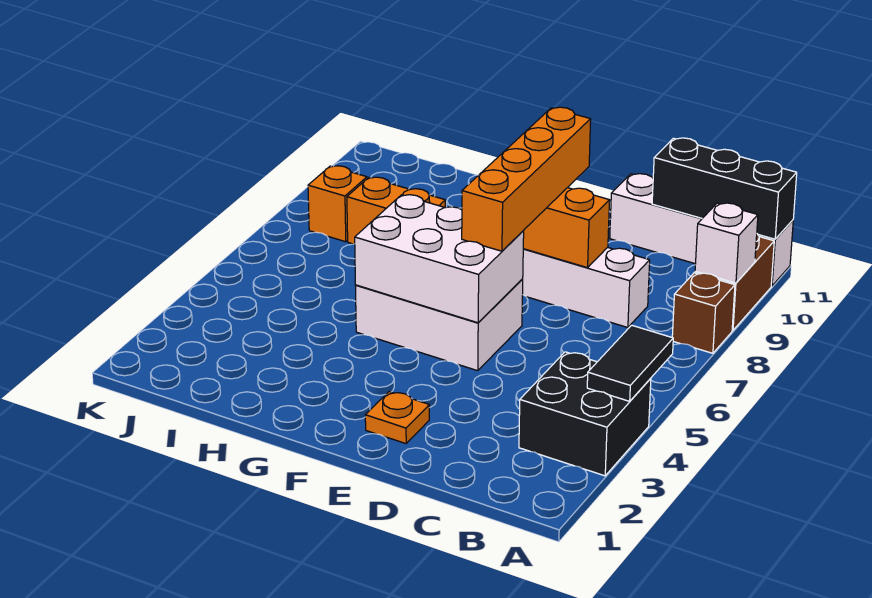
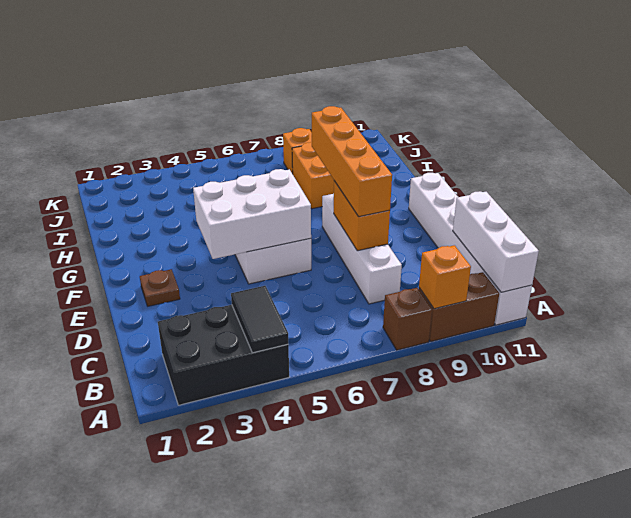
black 2x2 brick [519,352,651,476] -> black 2x3 brick [158,305,289,405]
black 1x2 tile [587,325,673,401] -> black 1x2 tile turned to [231,286,288,353]
white 1x1 brick [695,203,758,283] -> orange 1x1 brick [419,245,471,309]
white 1x4 brick [610,174,793,286] -> white 1x6 brick [409,173,532,325]
black 1x3 brick [652,138,797,239] -> white 1x3 brick [453,191,539,292]
orange 1x1 plate [365,392,429,444] -> brown 1x1 plate [140,269,180,306]
white 2x3 brick [355,195,524,323] -> white 2x3 brick turned to [193,169,311,259]
orange 1x4 brick [462,107,591,251] -> orange 1x4 brick turned to [312,106,392,217]

